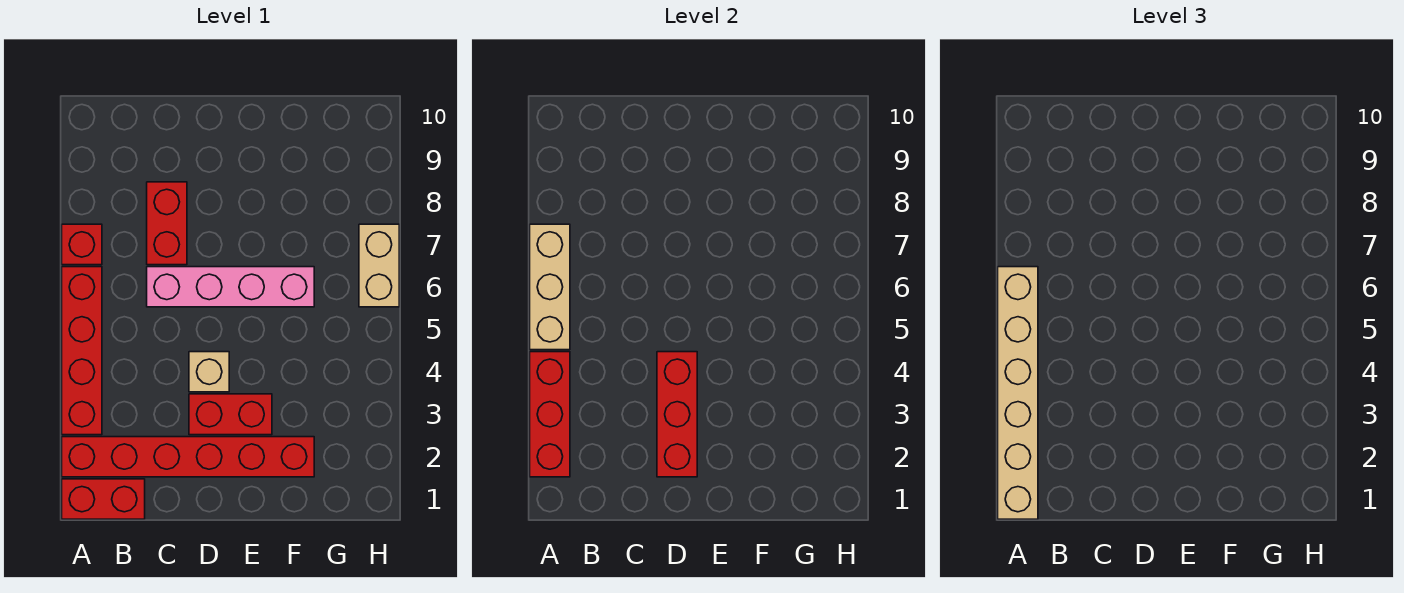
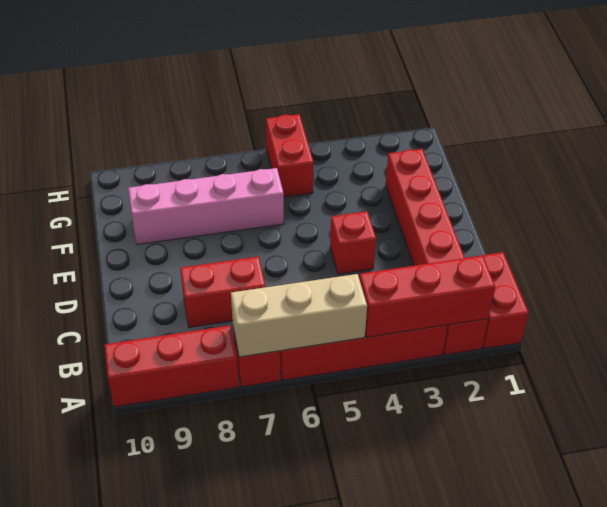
tan 1x6 brick [998,267,1038,519] -> none
pink 1x4 brick [147,267,314,307] -> pink 1x4 brick turned to [128,168,284,244]
red 1x3 brick [657,352,697,477] -> red 1x3 brick moved to [105,325,239,407]
red 1x2 brick [189,394,272,435] -> red 1x2 brick moved to [266,114,314,197]
tan 1x1 brick [189,352,229,392] -> red 1x1 brick [330,211,376,274]
tan 1x2 brick [359,224,399,307] -> none

